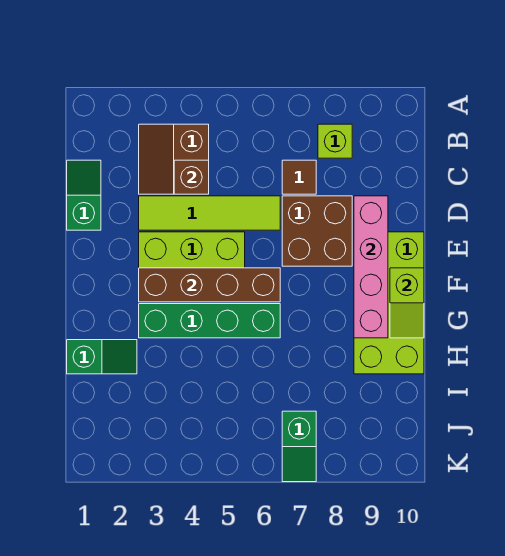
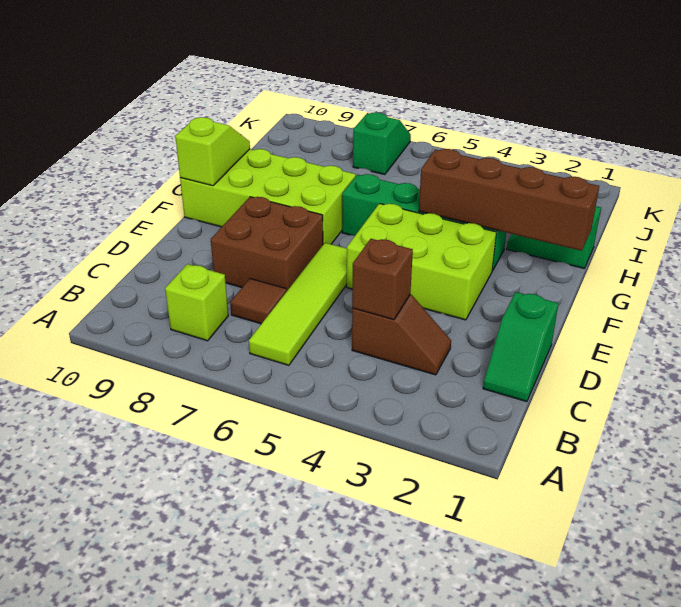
brown 2x2 slope [139,124,209,194] -> brown 1x2 slope [352,294,451,375]
lime 1x4 tile [139,196,280,230] -> lime 1x4 tile turned to [249,243,347,365]
pink 1x4 brick [354,196,388,338] -> none
lime 2x4 brick [354,232,424,374] -> lime 2x4 brick turned to [180,149,356,244]
brown 1x4 brick [139,268,280,302] -> brown 1x4 brick moved to [419,149,599,251]

